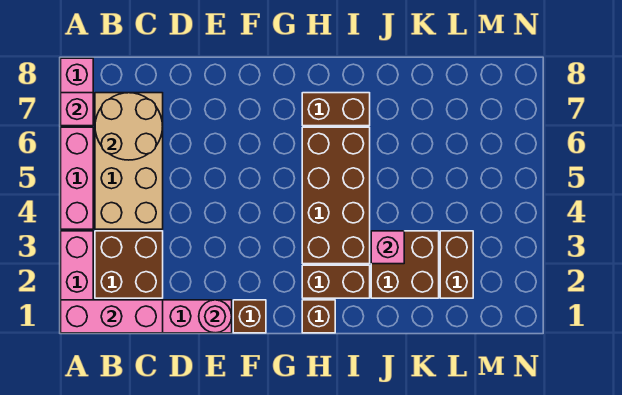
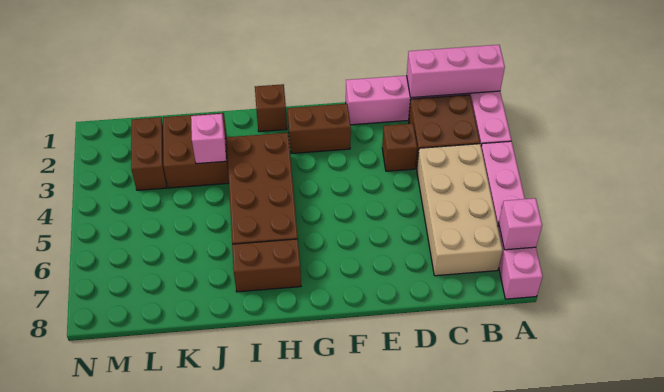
tan 2x2 round brick [95,93,163,160] -> none
pink 1x1 round brick [199,300,232,333] -> none
brown 1x1 brick [233,300,266,333] -> brown 1x1 brick moved to [382,123,417,171]
brown 1x2 brick [302,265,370,298] -> brown 1x2 brick moved to [287,104,351,154]

